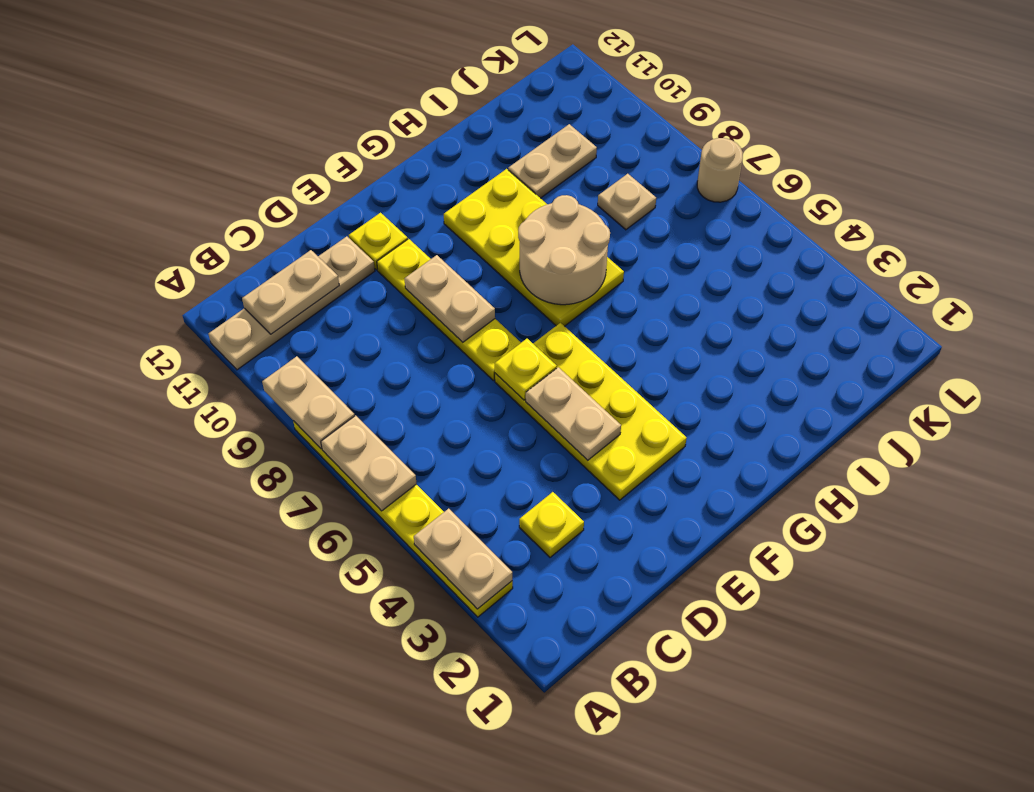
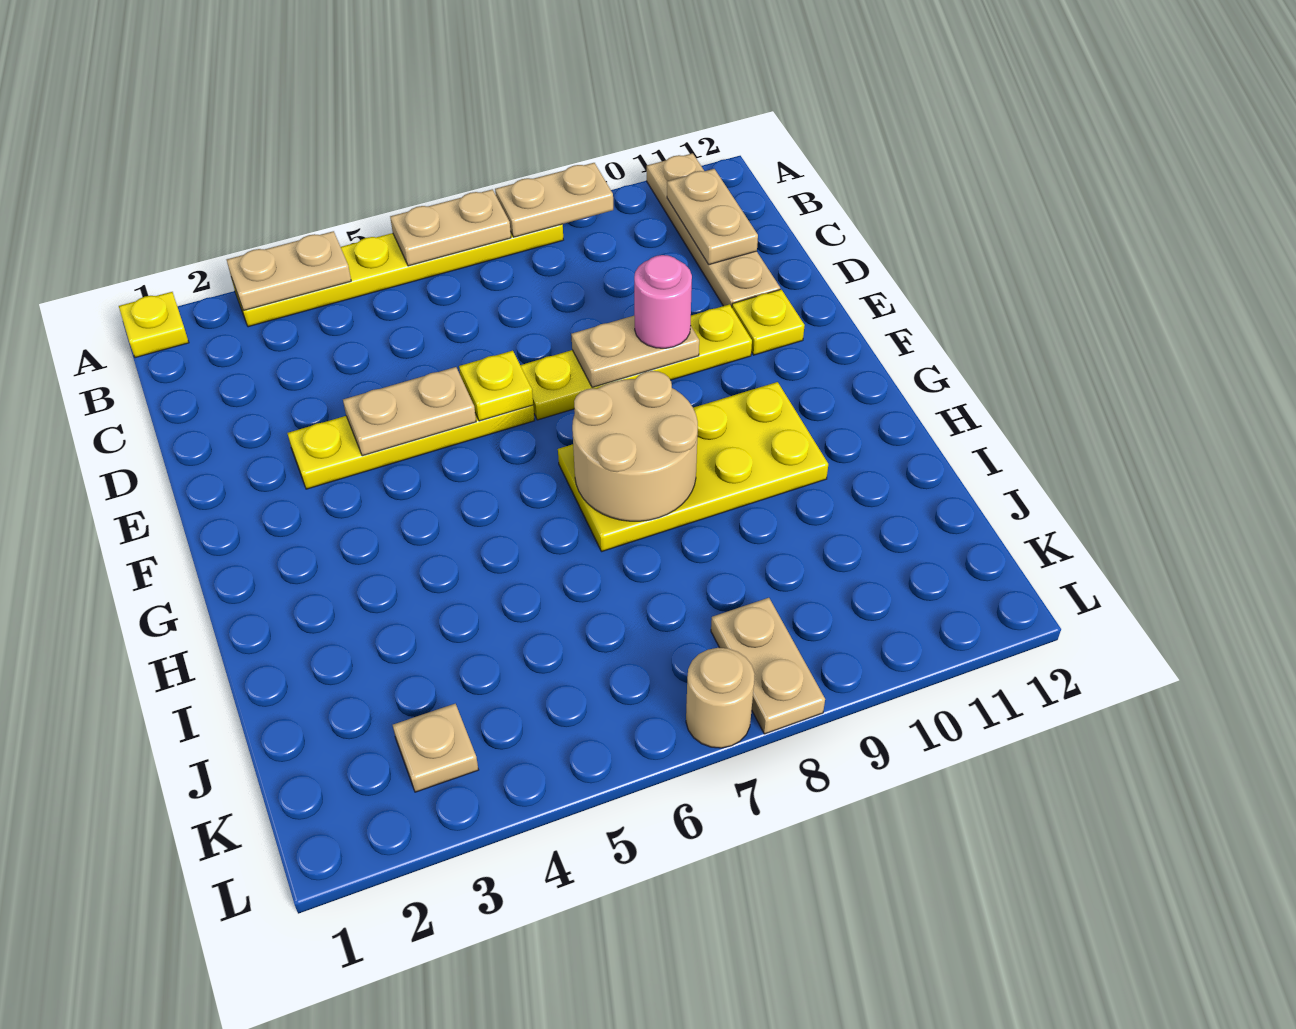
yellow 1x1 plate [519,492,584,557] -> yellow 1x1 plate moved to [119,292,189,358]
yellow 2x4 plate [495,323,687,500] -> yellow 1x4 plate [287,405,535,489]
none -> pink 1x1 round brick [634,255,692,348]
tan 1x2 plate [508,124,597,198] -> tan 1x2 plate moved to [711,598,825,734]
tan 1x1 plate [598,174,656,230] -> tan 1x1 plate moved to [393,704,478,792]

